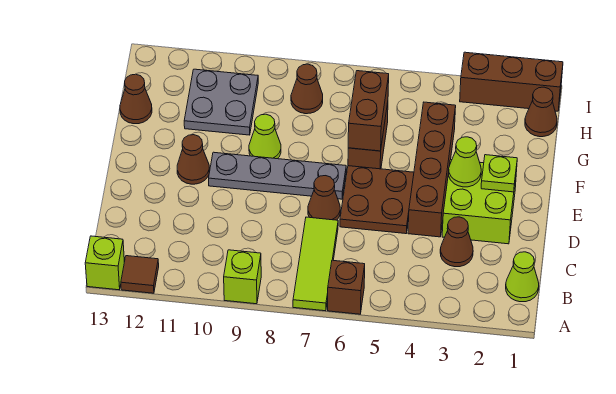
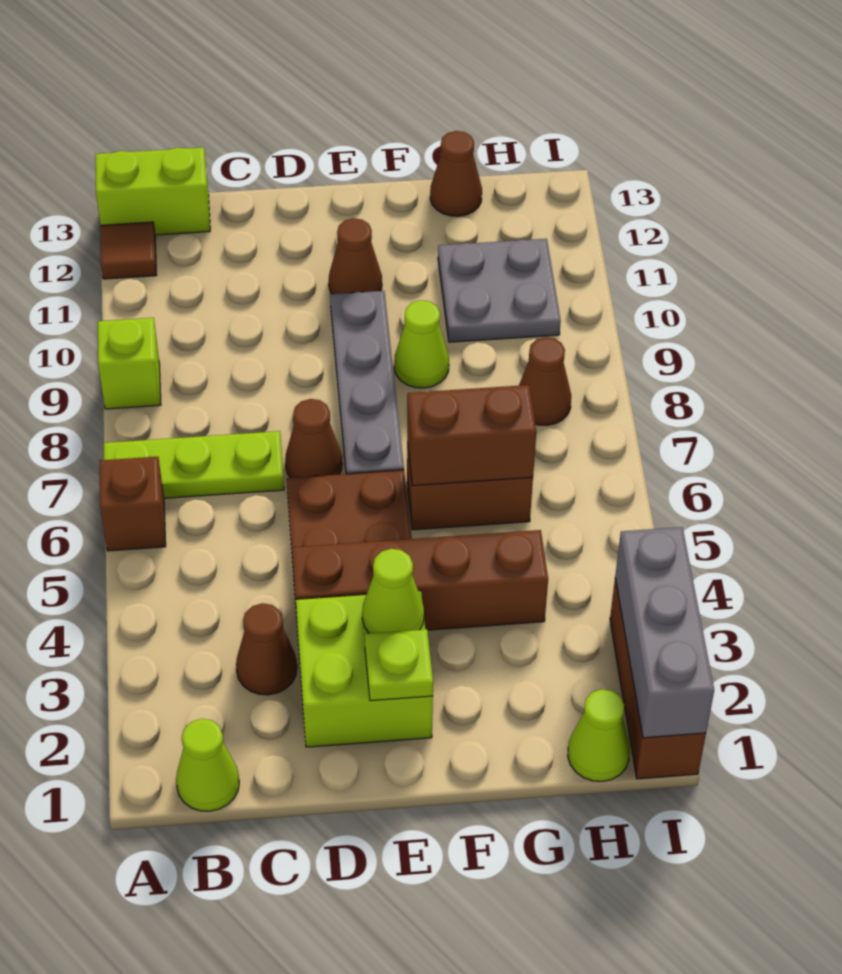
lime 1x3 tile [293,217,338,311] -> lime 1x3 plate [104,431,284,498]
lime 1x1 brick [85,236,124,290] -> lime 1x2 brick [95,147,210,235]
brown 1x1 cone [525,87,557,137] -> lime 1x1 cone [568,689,630,781]
none -> grey 1x3 brick [615,527,714,738]

